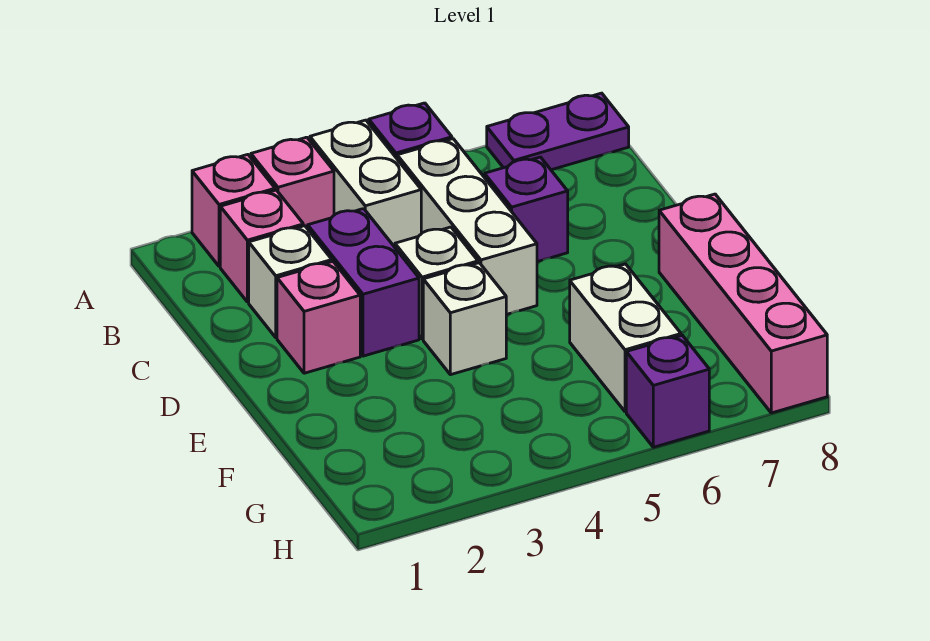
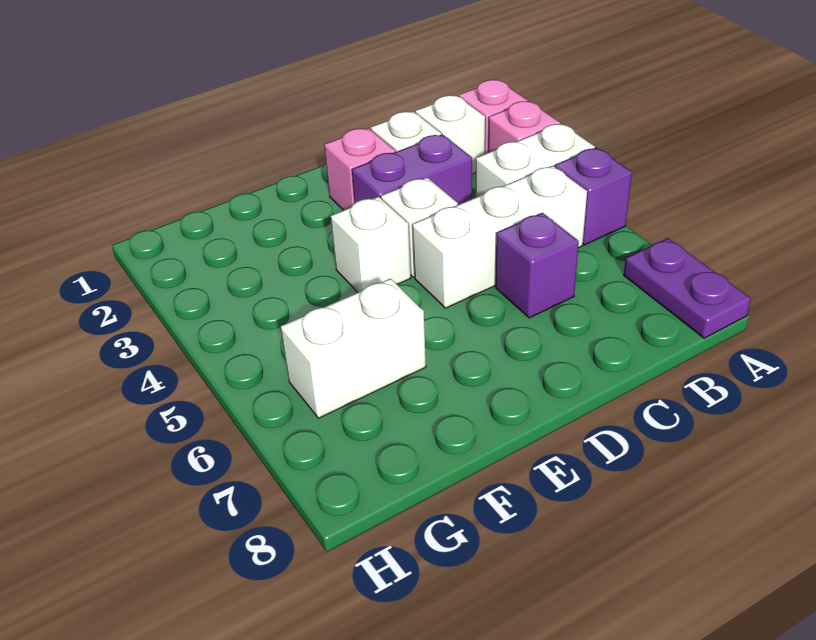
pink 1x1 brick [220,190,303,302] -> white 1x1 brick [415,95,485,173]
pink 1x4 brick [659,194,827,413] -> none
purple 1x1 brick [626,335,709,447] -> none

